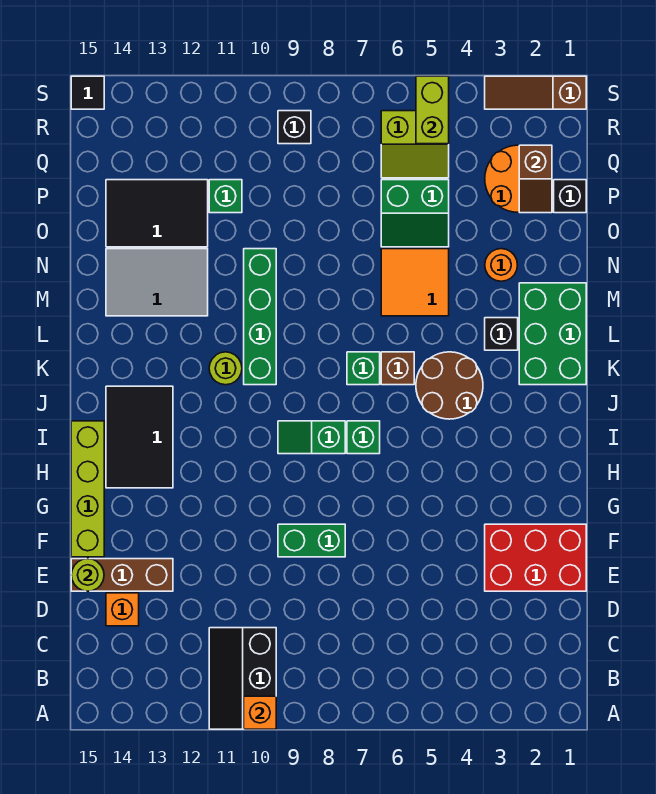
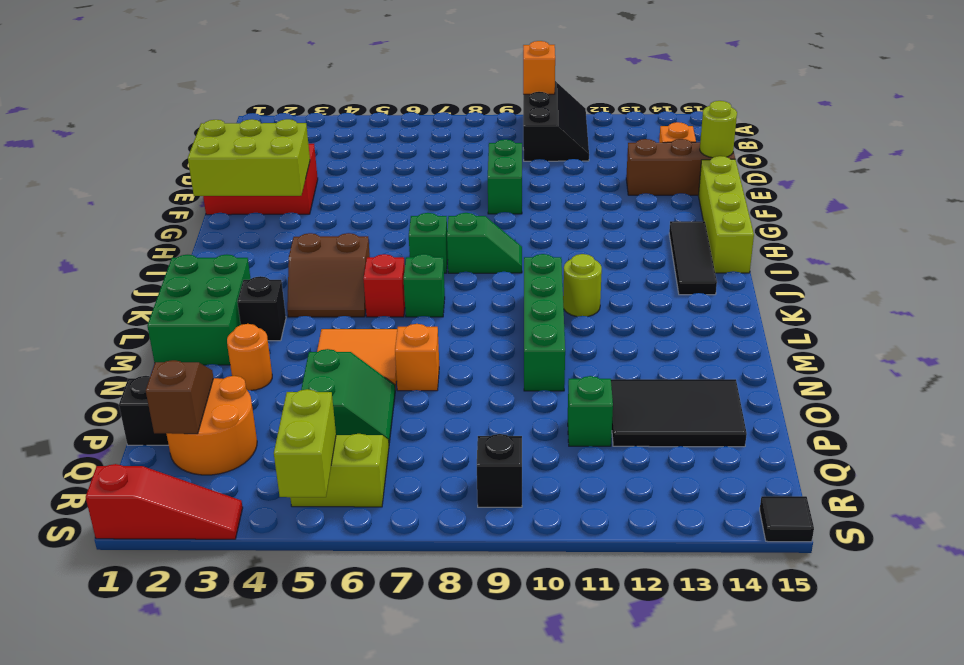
none -> lime 2x3 brick [188,119,310,196]
green 1x2 brick [278,524,345,557] -> green 1x2 brick turned to [488,140,522,214]
black 2x3 tile [106,386,173,488] -> black 1x3 tile [669,221,717,295]
brown 2x2 round brick [416,352,483,419] -> brown 2x2 slope [287,233,370,317]
brown 1x1 brick [381,352,414,385] -> red 1x1 brick [363,254,405,317]
grey 2x3 tile [106,249,208,316] -> none
none -> orange 1x1 brick [395,324,439,391]
green 2x2 slope [381,180,449,247] -> green 2x2 slope turned to [301,349,395,443]
brown 1x3 slope [485,76,586,109] -> red 1x3 slope [86,464,243,539]

